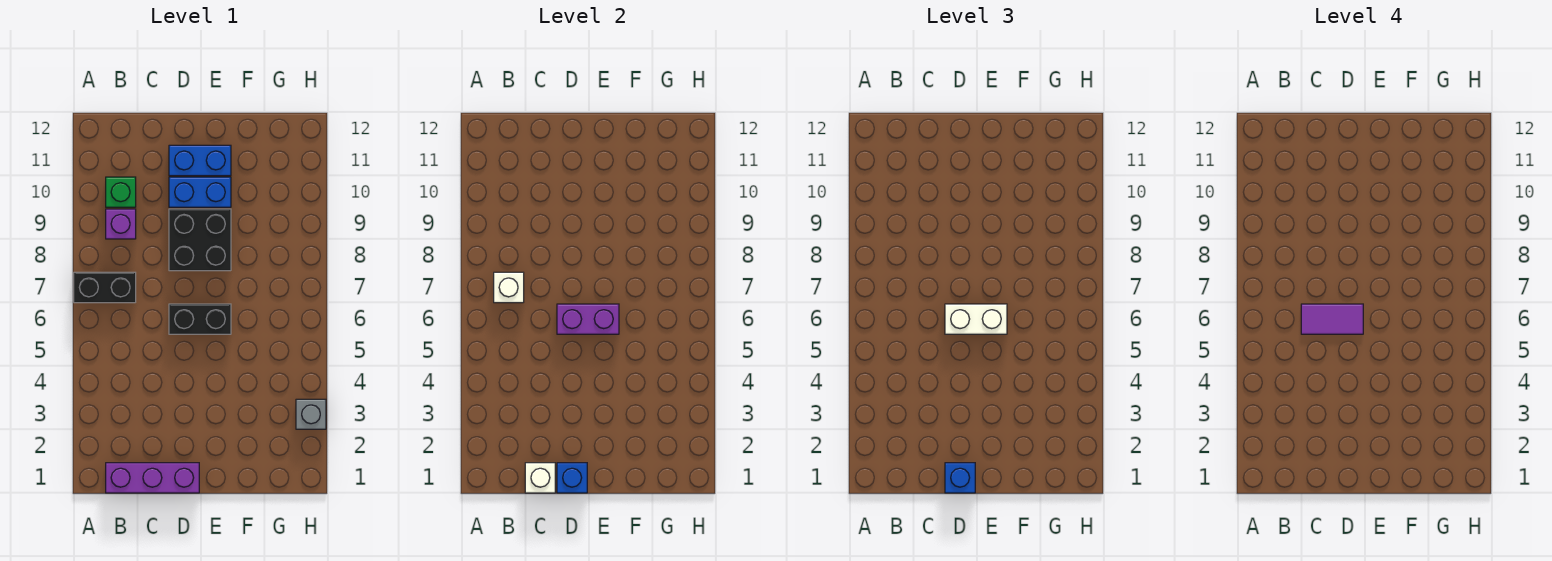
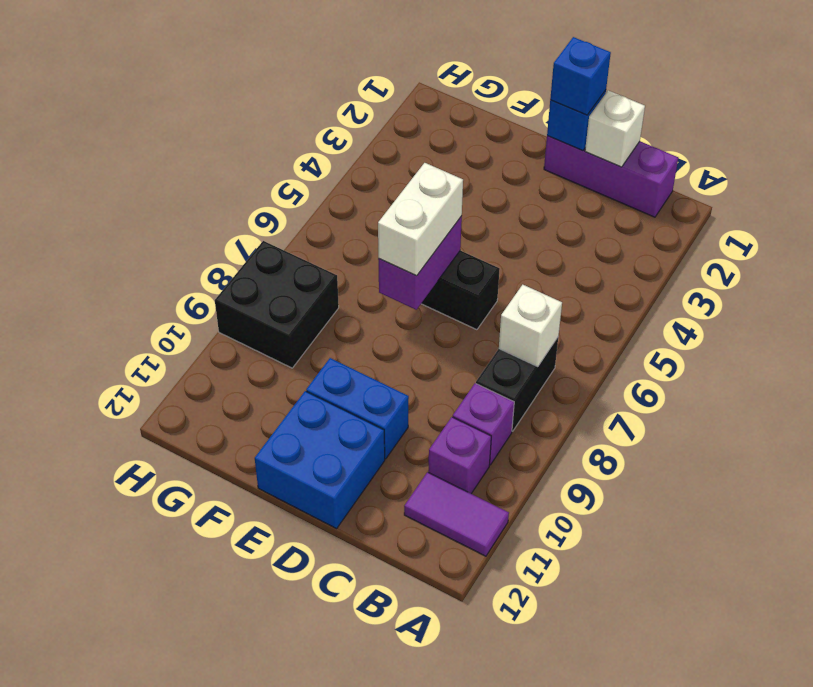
black 1x2 brick [74,272,136,303] -> black 1x2 brick turned to [476,338,558,431]
green 1x1 brick [106,177,136,207] -> purple 1x1 brick [428,417,491,494]
purple 1x2 tile [1301,304,1363,334] -> purple 1x2 tile moved to [404,472,509,556]
purple 1x2 brick [557,304,619,334] -> purple 1x2 brick turned to [378,216,462,310]
white 1x2 brick [945,304,1007,334] -> white 1x2 brick turned to [378,163,463,276]
black 2x2 brick [169,209,231,271] -> black 2x2 brick moved to [215,241,339,368]
blue 1x2 brick [169,145,231,176] -> blue 2x2 brick [255,391,385,529]
grey 1x1 brick [296,399,326,429] -> none

